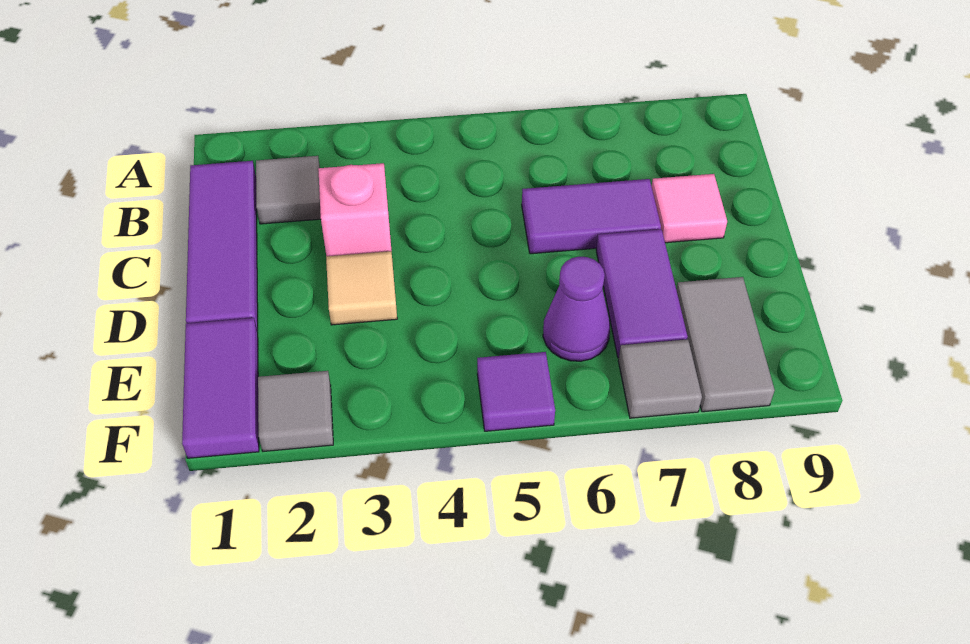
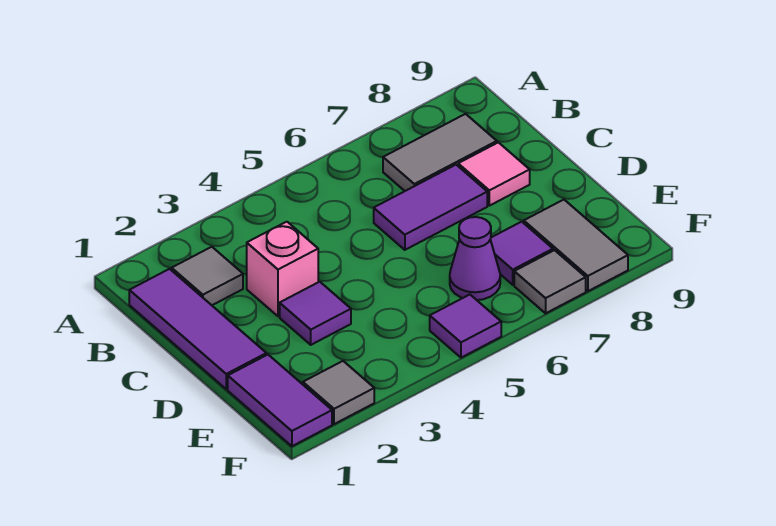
none -> grey 1x2 tile [383,114,497,191]
tan 1x1 tile [326,251,397,325] -> purple 1x1 tile [280,282,351,345]
purple 1x2 tile [596,229,688,358] -> purple 1x1 tile [490,222,553,285]

